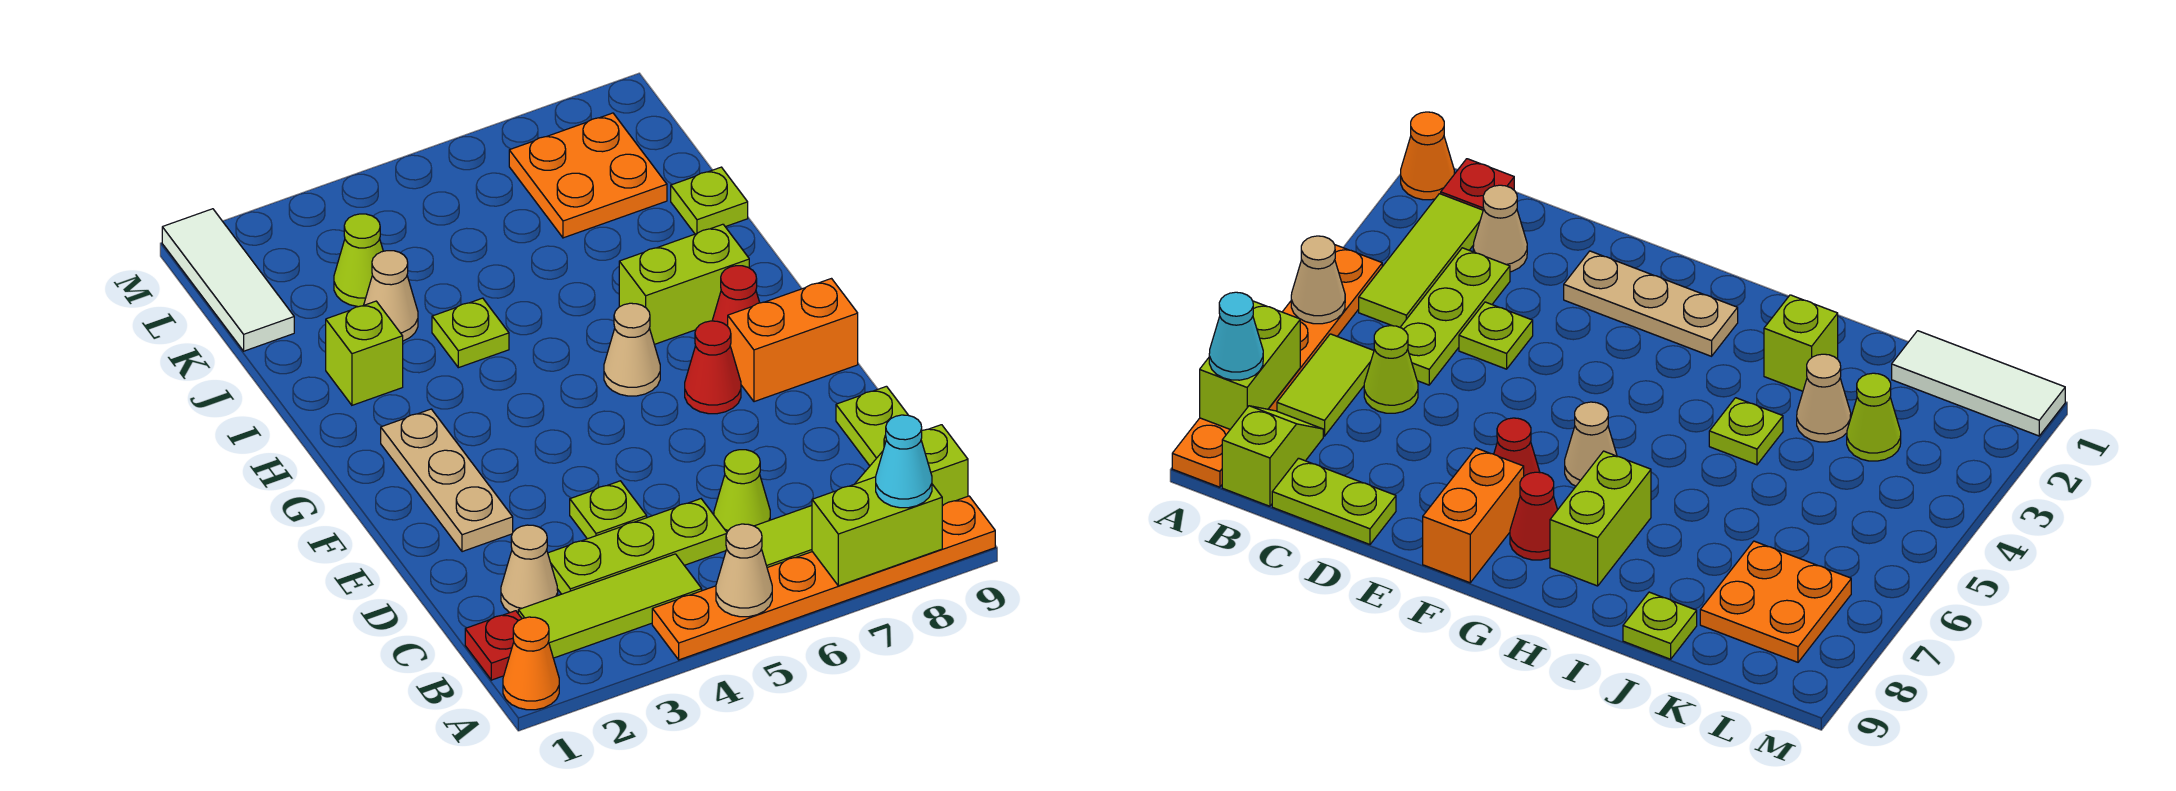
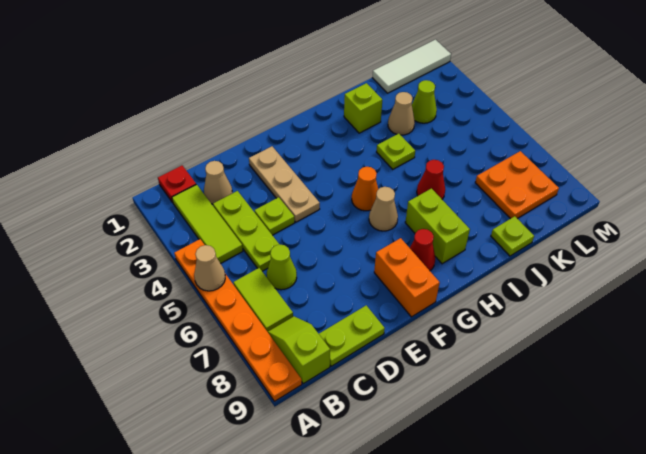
orange 1x1 cone [503,617,559,710] -> orange 1x1 cone moved to [352,167,378,211]
lime 1x2 brick [812,477,942,586] -> none
cyan 1x1 cone [876,415,932,508] -> none
tan 1x3 plate [381,409,513,552] -> tan 1x3 plate turned to [249,146,320,222]
red 1x1 cone [685,321,741,414] -> red 1x1 cone moved to [417,160,445,199]

